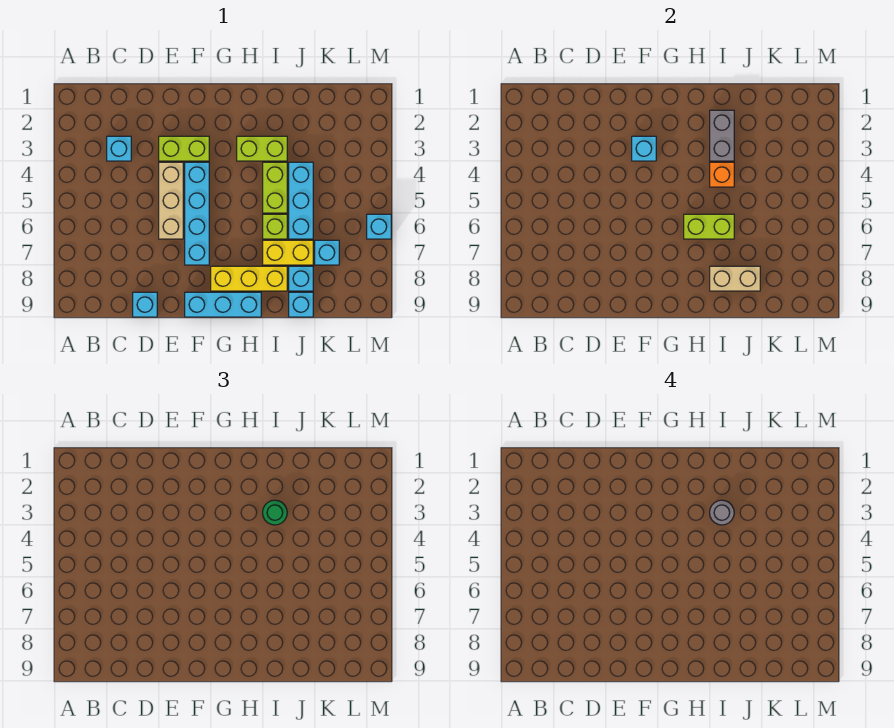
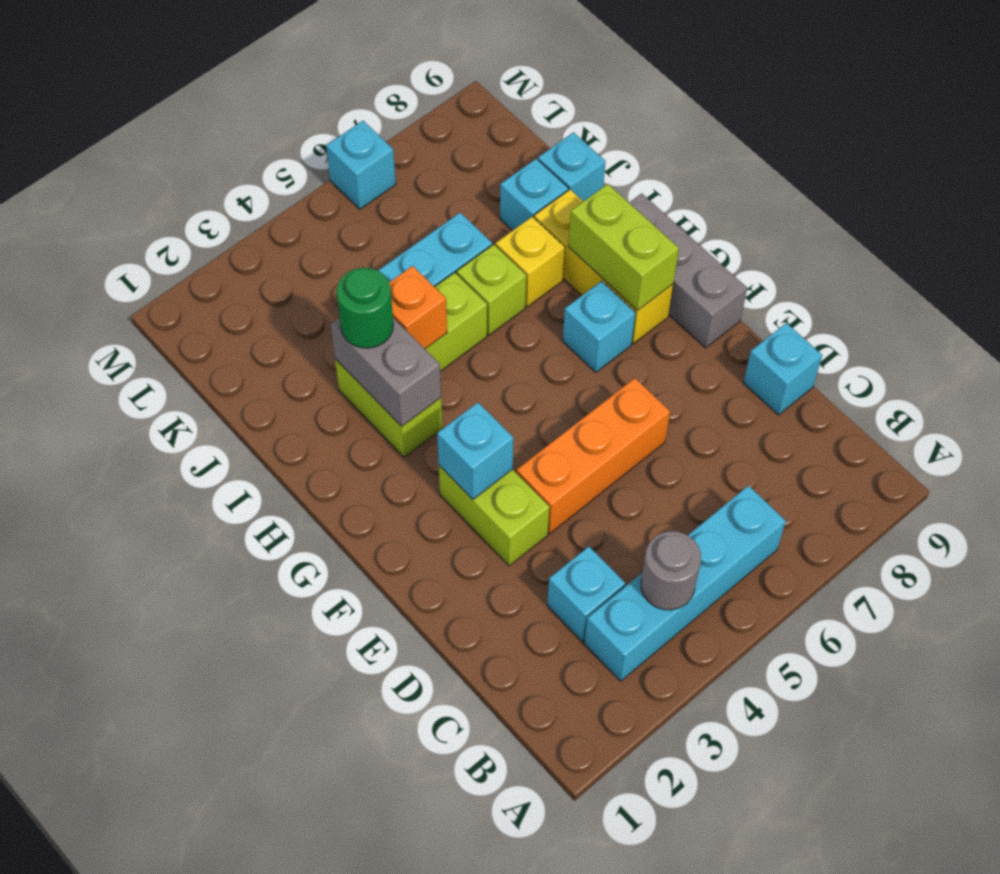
tan 1x3 brick [159,162,183,239] -> orange 1x3 brick [516,378,670,534]
cyan 1x4 brick [185,162,209,265] -> cyan 1x4 brick moved to [585,486,786,681]
cyan 1x3 brick [185,292,261,317] -> grey 1x3 brick [629,193,747,348]
lime 1x2 brick [684,214,734,239] -> lime 1x2 brick moved to [568,184,679,310]
grey 1x2 brick [710,110,734,161] -> grey 1x2 brick turned to [331,318,441,426]
grey 1x1 round brick [710,500,734,525] -> grey 1x1 round brick moved to [641,531,701,610]
yellow 1x2 brick [263,240,313,265] -> yellow 1x1 brick [496,217,565,307]
tan 1x2 brick [710,266,760,291] -> none
cyan 1x1 brick [315,240,339,265] -> cyan 1x1 brick moved to [563,281,635,372]

